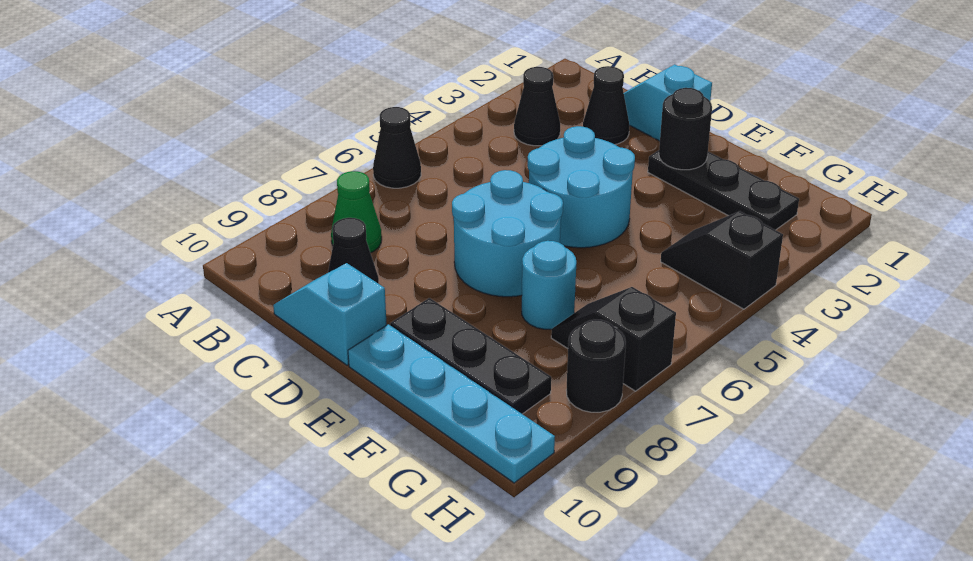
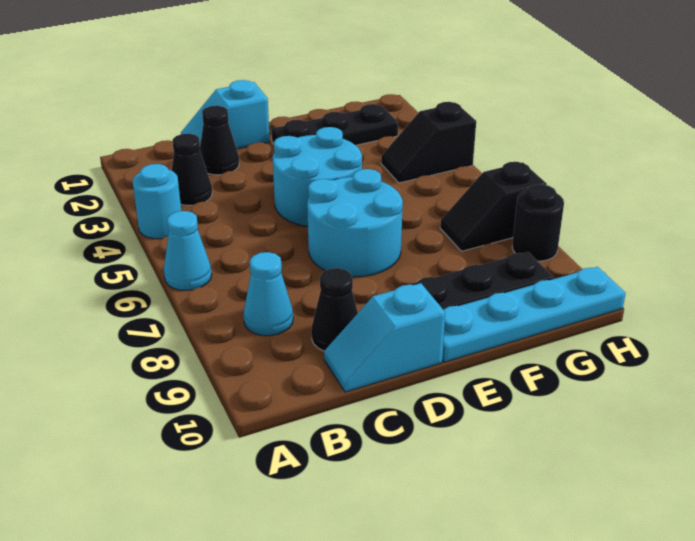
black 1x1 cone [373,107,421,188] -> cyan 1x1 cone [164,211,212,290]
green 1x1 cone [331,171,382,253] -> cyan 1x1 cone [243,252,293,336]
black 1x1 round brick [659,88,712,170] -> none
cyan 1x1 round brick [522,241,576,329] -> cyan 1x1 round brick moved to [132,164,181,239]

